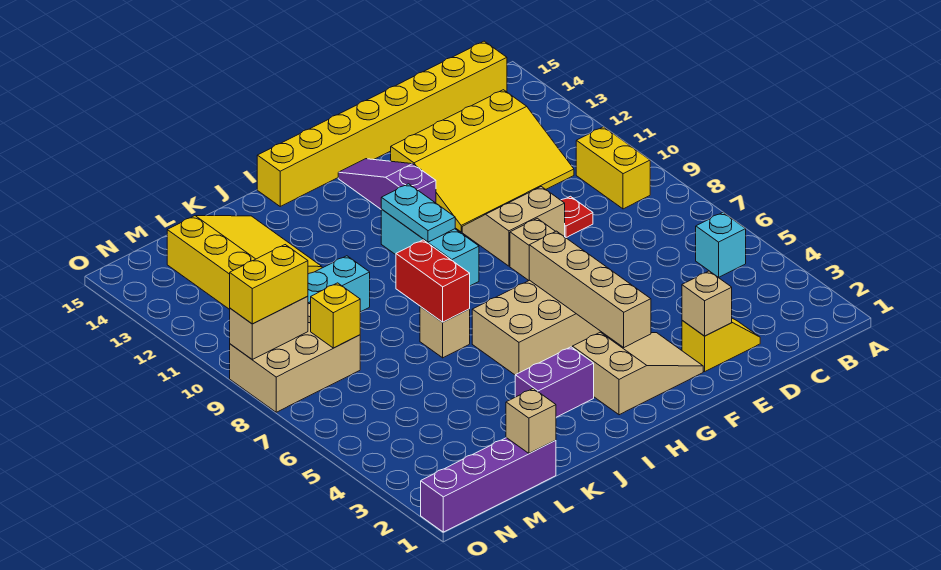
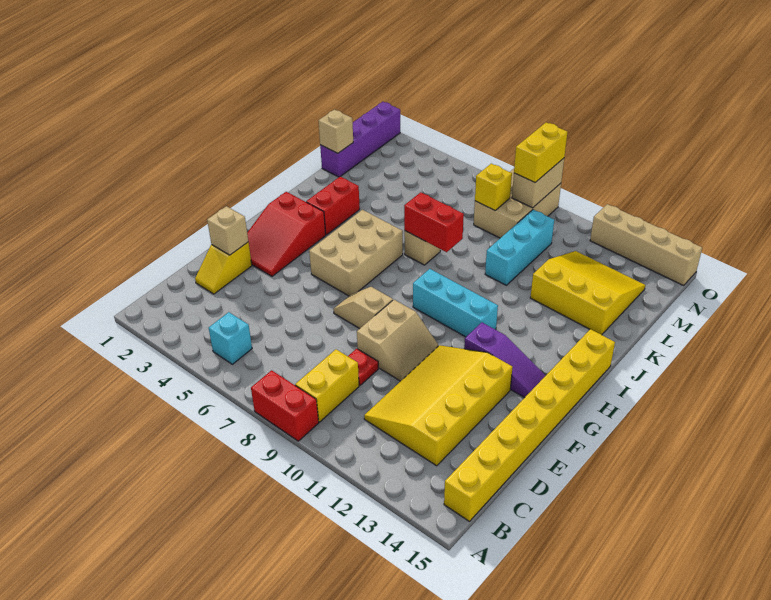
none -> red 1x2 brick [251,370,319,441]
yellow 1x2 brick [576,127,650,209] -> yellow 1x2 brick turned to [295,349,359,422]
tan 2x3 slope [572,332,703,415] -> red 2x3 slope [247,192,326,276]
tan 1x4 brick [529,231,651,347] -> tan 1x4 brick moved to [590,204,702,285]
cyan 1x2 plate [381,184,455,242] -> none
purple 1x2 brick [515,347,594,417] -> red 1x2 brick [306,176,360,235]
yellow 3x3 slope [167,216,322,309] -> yellow 3x3 slope turned to [530,251,645,335]

